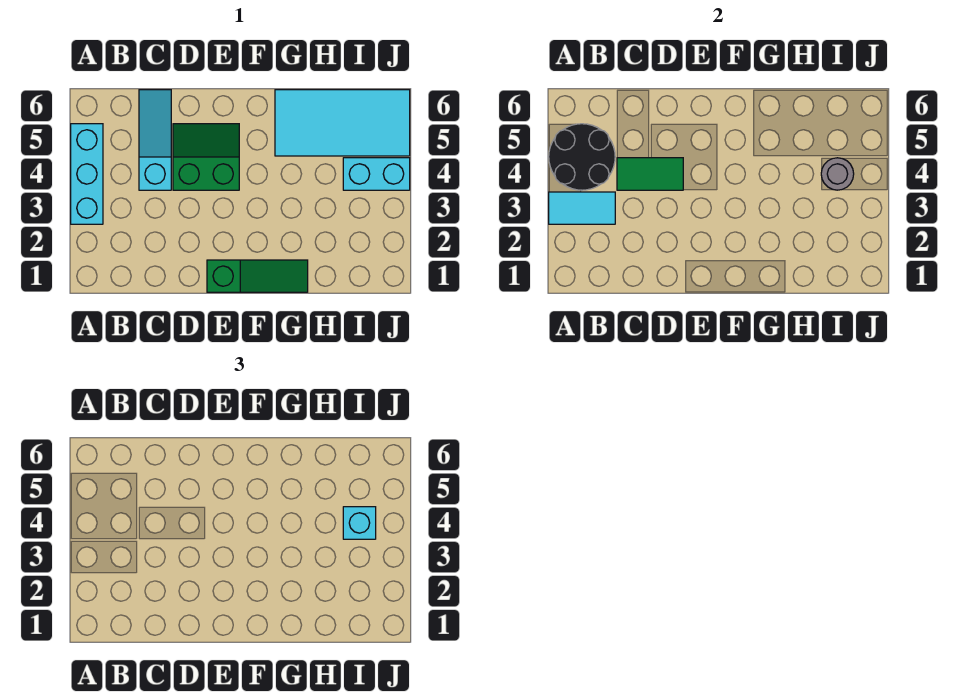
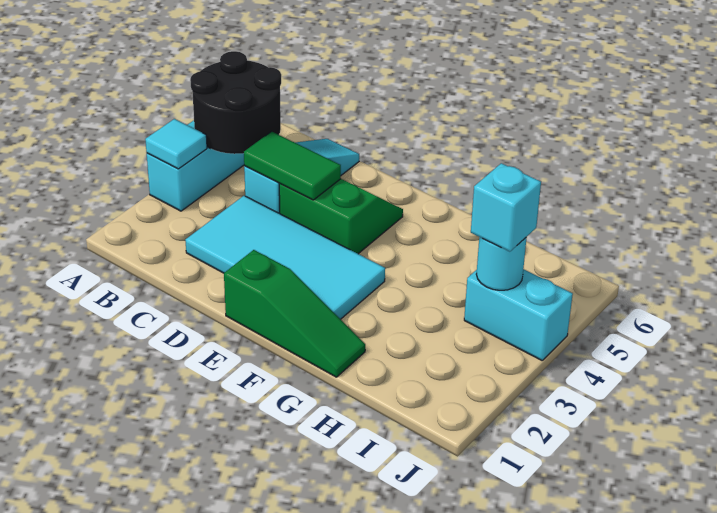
cyan 1x2 tile [549,192,615,224] -> cyan 1x1 tile [145,119,207,169]
cyan 2x4 tile [275,90,410,156] -> cyan 2x4 tile moved to [185,196,385,319]
grey 1x1 round brick [821,158,854,190] -> cyan 1x1 round brick [476,237,527,290]

